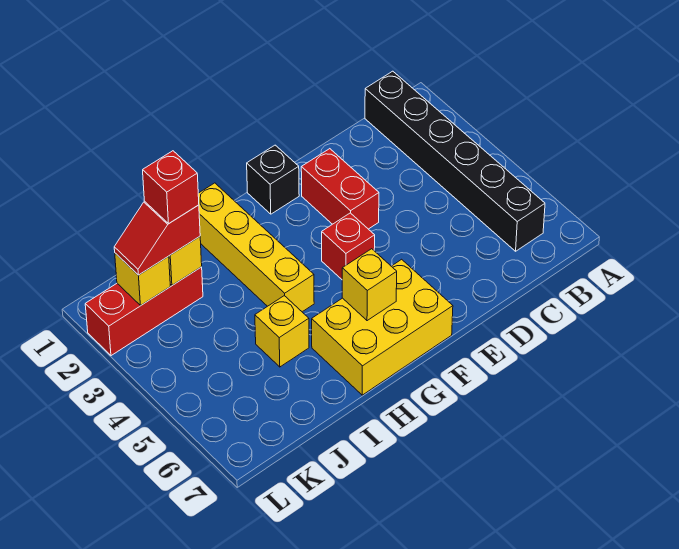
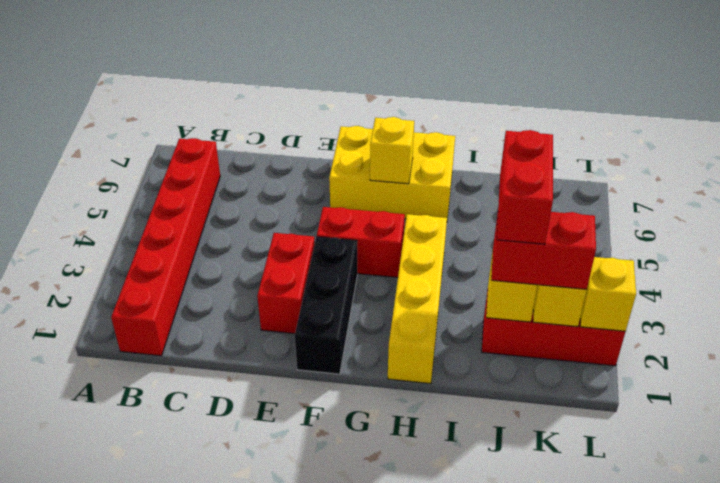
black 1x6 brick [365,71,545,251] -> red 1x6 brick [111,138,220,356]
black 1x1 brick [247,145,299,214] -> black 1x3 brick [295,237,357,374]
red 1x1 brick [322,213,375,279] -> red 1x2 brick [317,207,405,277]
yellow 1x1 brick [255,296,309,367] -> yellow 1x1 brick moved to [580,257,636,331]
red 1x2 slope [114,201,200,275] -> red 1x2 brick [491,212,596,289]
red 1x1 brick [143,151,199,223] -> red 1x2 brick [497,130,553,244]

